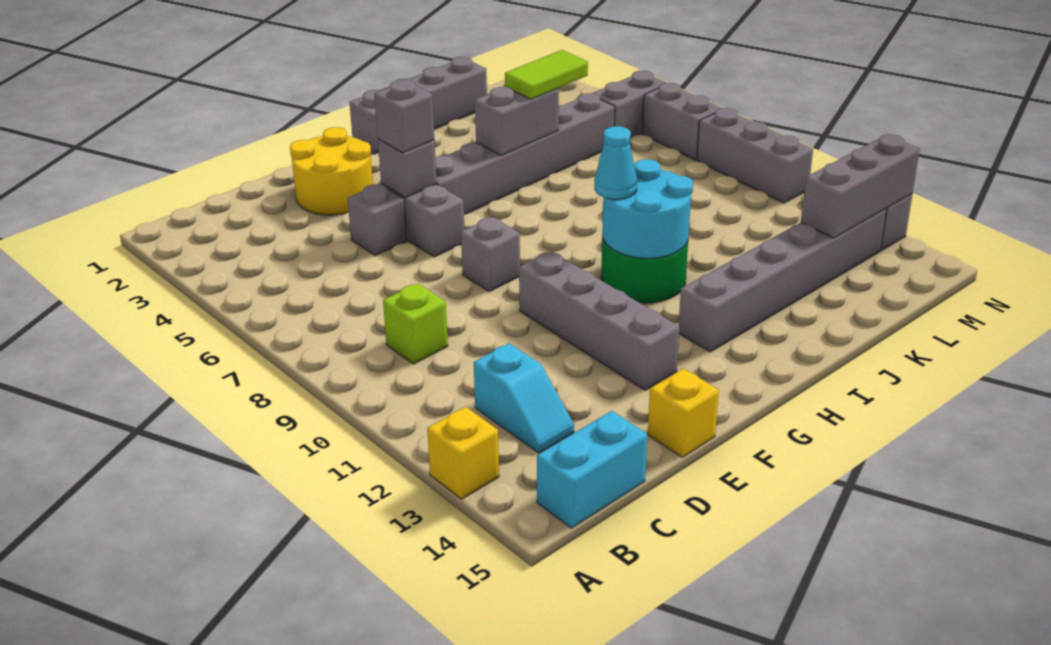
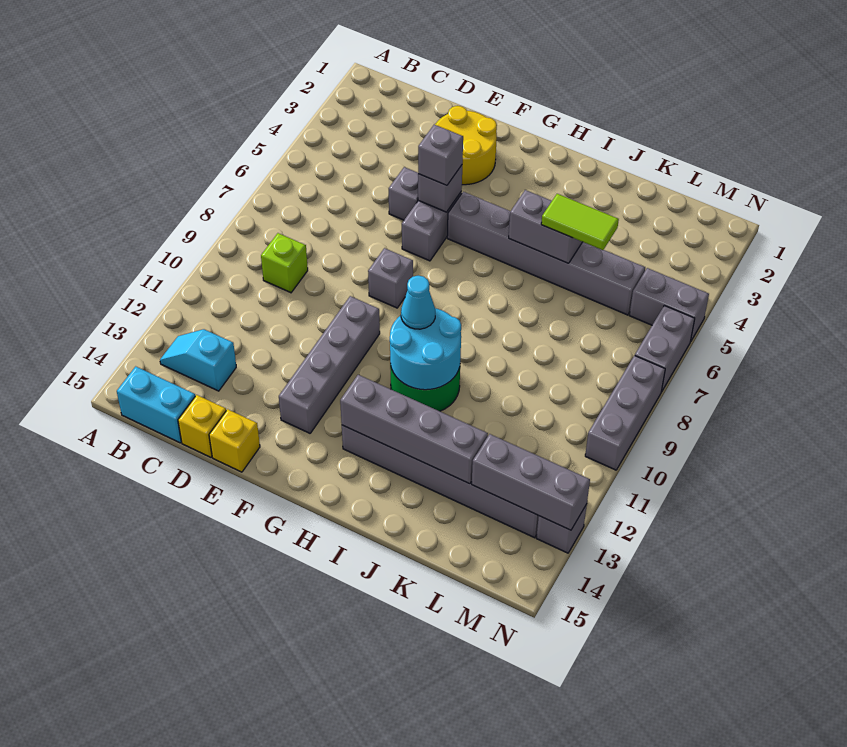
yellow 1x1 brick [427,407,499,499] -> yellow 1x1 brick moved to [178,395,226,457]
cyan 1x2 slope [474,343,574,453] -> cyan 1x2 slope turned to [160,329,236,391]
grey 1x4 brick [349,57,487,154] -> grey 1x4 brick moved to [340,375,488,484]

